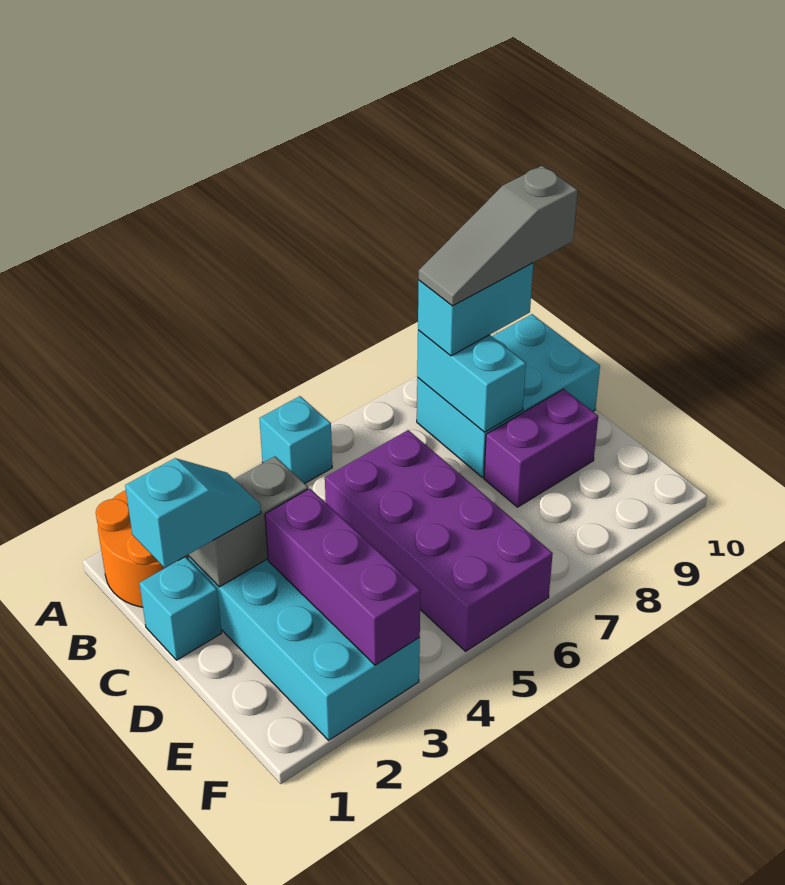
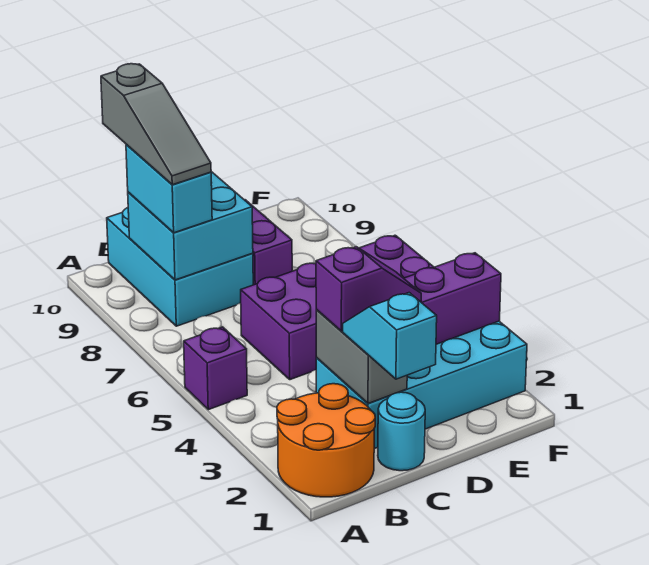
cyan 1x1 brick [259,396,332,483] -> purple 1x1 brick [184,327,247,410]
cyan 1x2 brick [417,330,526,432] -> cyan 2x2 brick [128,172,253,280]
cyan 1x1 brick [139,557,222,660] -> cyan 1x1 round brick [378,392,425,471]
none -> purple 1x2 slope [316,247,421,331]

